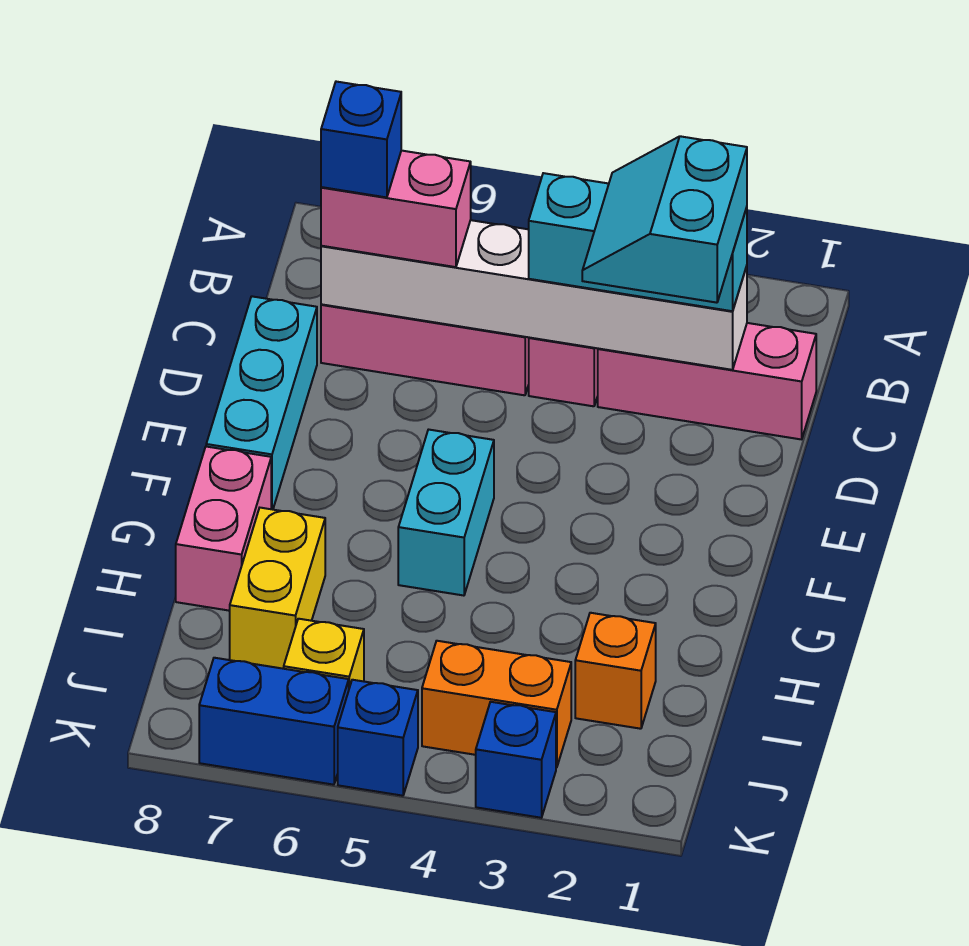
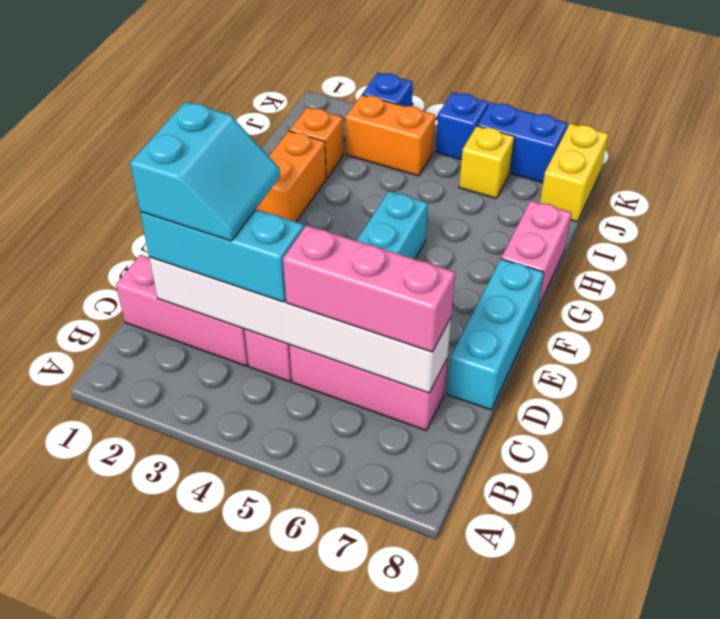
pink 1x2 brick [321,151,471,267] -> pink 1x3 brick [283,225,455,352]
blue 1x1 brick [321,82,401,197] -> none
none -> orange 1x2 brick [256,131,326,222]
yellow 1x2 brick [230,508,325,669] -> yellow 1x2 brick moved to [540,124,608,222]

